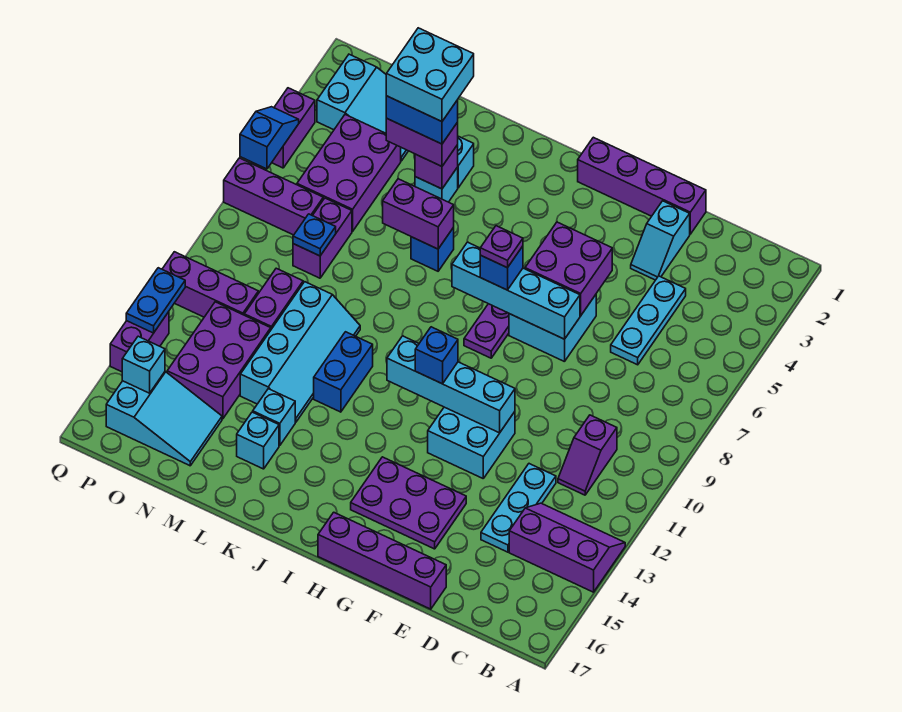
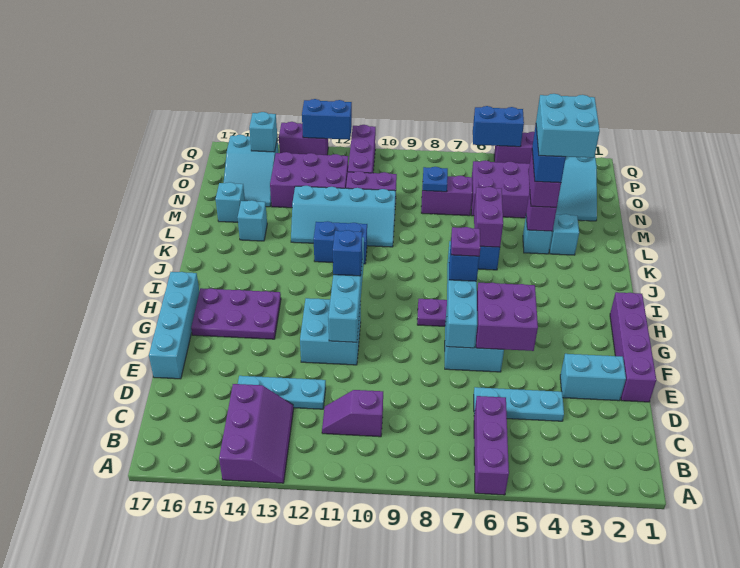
cyan 1x2 slope [631,201,690,280] -> cyan 1x2 brick [560,354,626,401]
purple 1x4 brick [318,512,446,609] -> cyan 1x4 brick [149,272,199,379]
purple 2x3 plate [351,457,466,549] -> purple 2x3 plate turned to [191,288,281,339]
cyan 1x1 brick [253,389,295,446] -> cyan 1x1 brick moved to [216,182,245,222]
purple 1x3 brick [224,158,323,235] -> purple 1x3 brick moved to [474,396,509,495]
blue 1x2 slope [240,107,299,169] -> blue 1x2 brick [473,106,524,147]
blue 1x2 plate [126,268,185,333] -> blue 1x2 brick [302,99,352,140]

